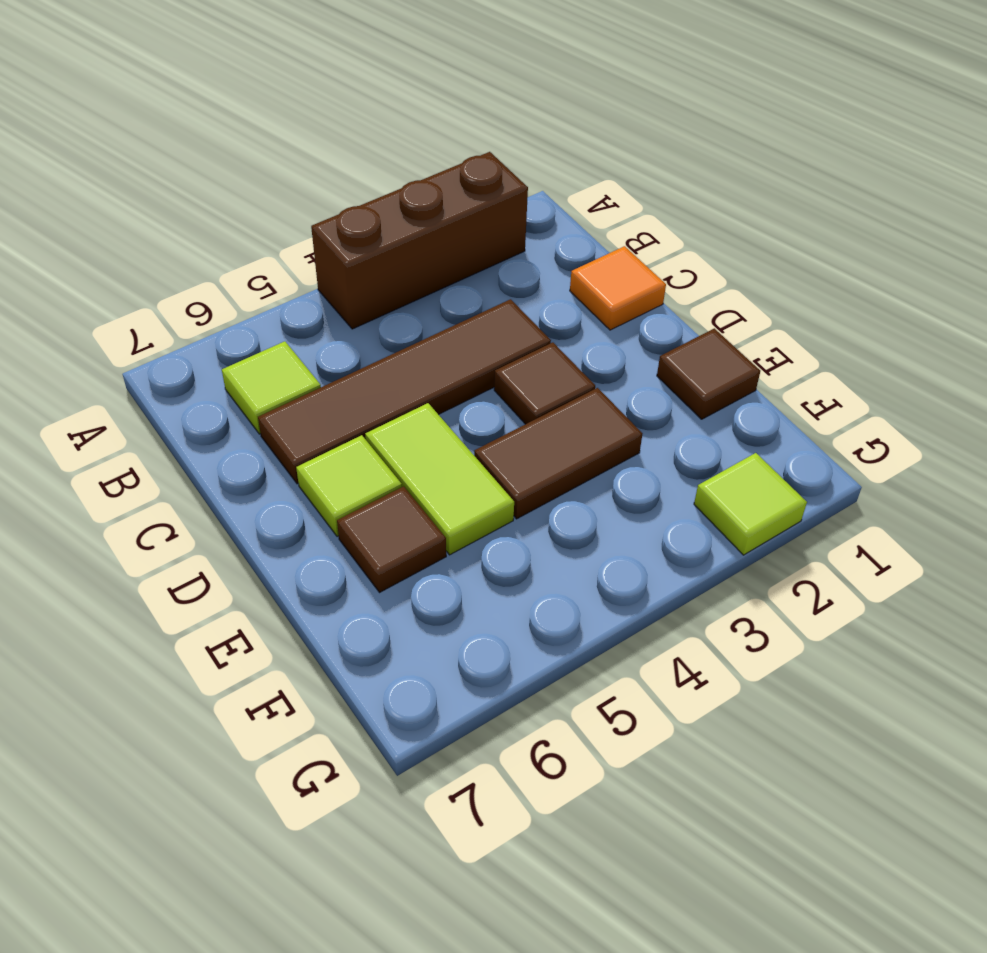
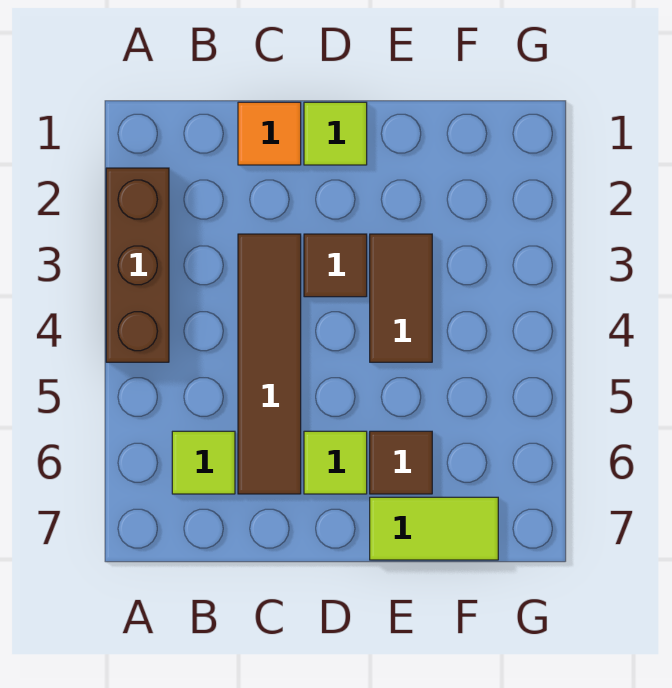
lime 1x2 tile [365,403,514,555] -> lime 1x2 tile moved to [370,497,498,560]
brown 1x1 tile [657,328,760,419] -> none
lime 1x1 tile [694,453,807,555] -> lime 1x1 tile moved to [304,102,367,165]

